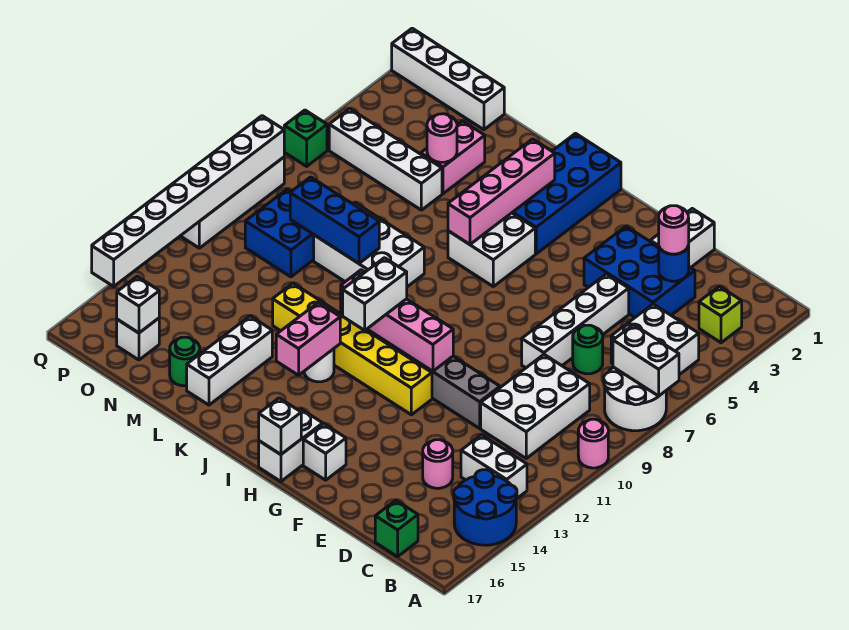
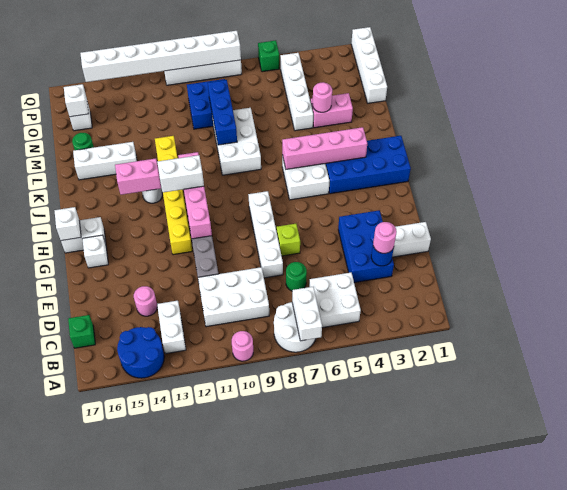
lime 1x1 brick [699,286,742,343] -> lime 1x1 brick moved to [277,224,300,256]
white 1x4 brick [522,274,629,368] -> white 1x4 brick turned to [248,191,283,278]

